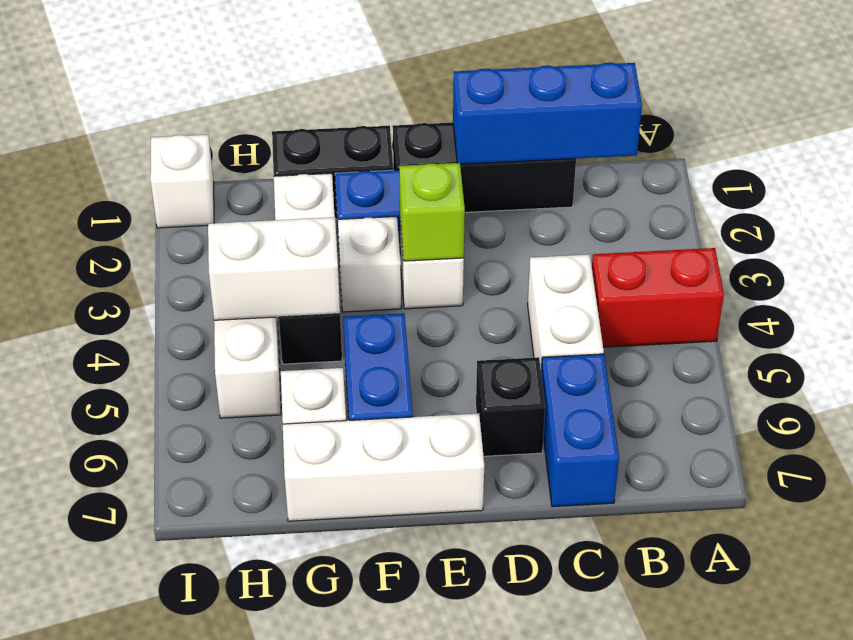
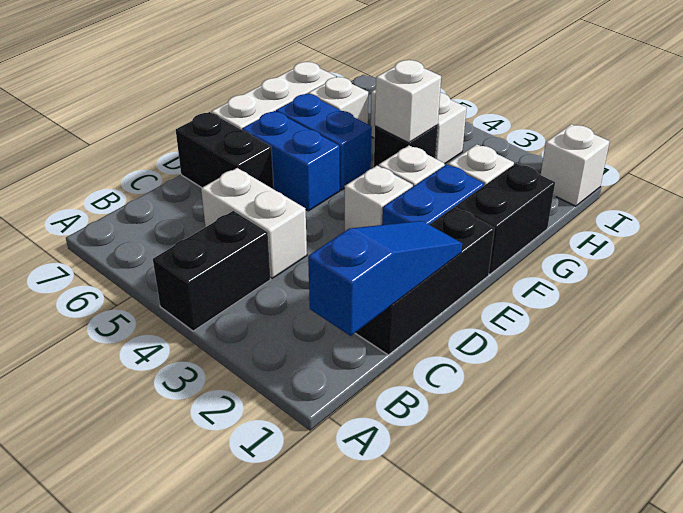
red 1x2 brick [592,248,724,347] -> black 1x2 brick [153,211,270,331]
blue 1x3 brick [453,63,642,165] -> blue 1x3 slope [308,221,462,336]
blue 1x2 brick [541,354,619,507] -> blue 1x2 brick moved to [242,111,340,211]
black 1x1 brick [476,357,545,456] -> black 1x2 brick [176,112,274,189]
lime 1x1 brick [399,163,465,261] -> none
white 1x2 brick [208,217,340,320] -> white 1x1 brick [375,60,441,143]

